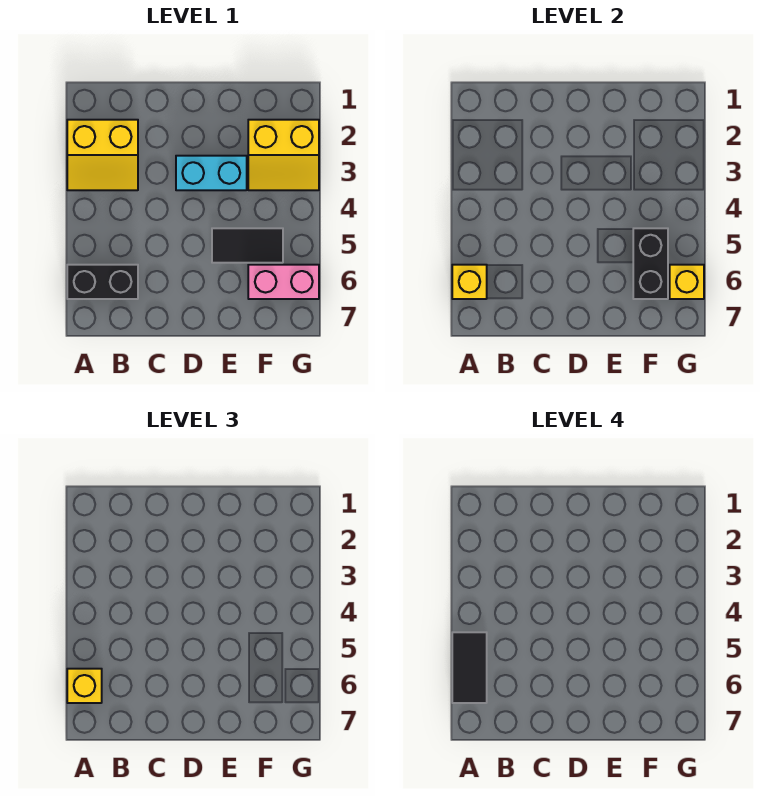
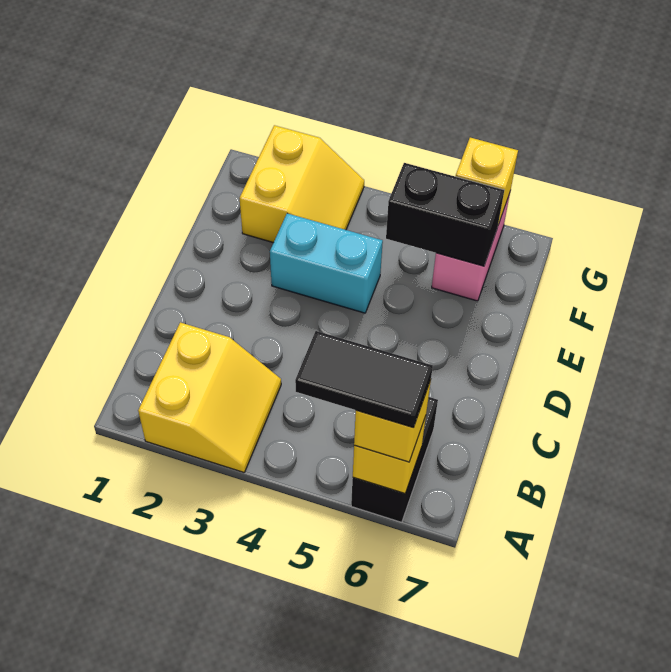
cyan 1x2 brick [176,156,247,190] -> cyan 1x2 brick turned to [270,213,383,313]
black 1x2 tile [212,228,283,263] -> none

